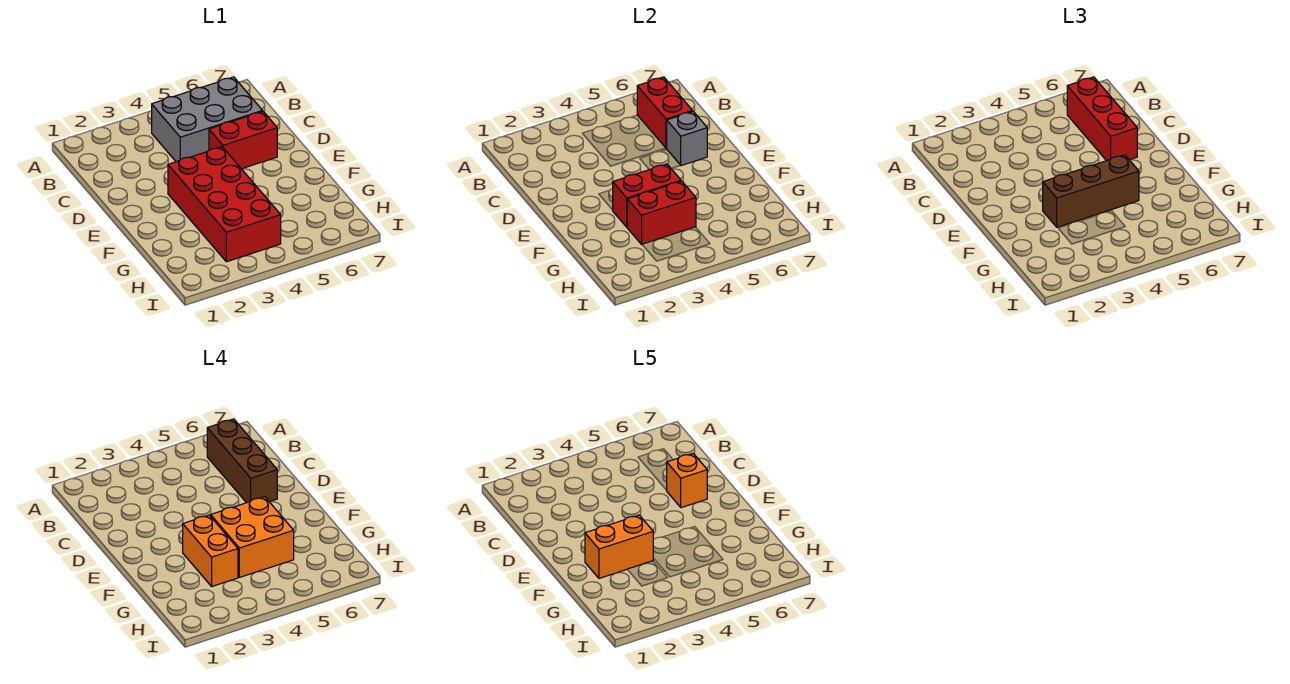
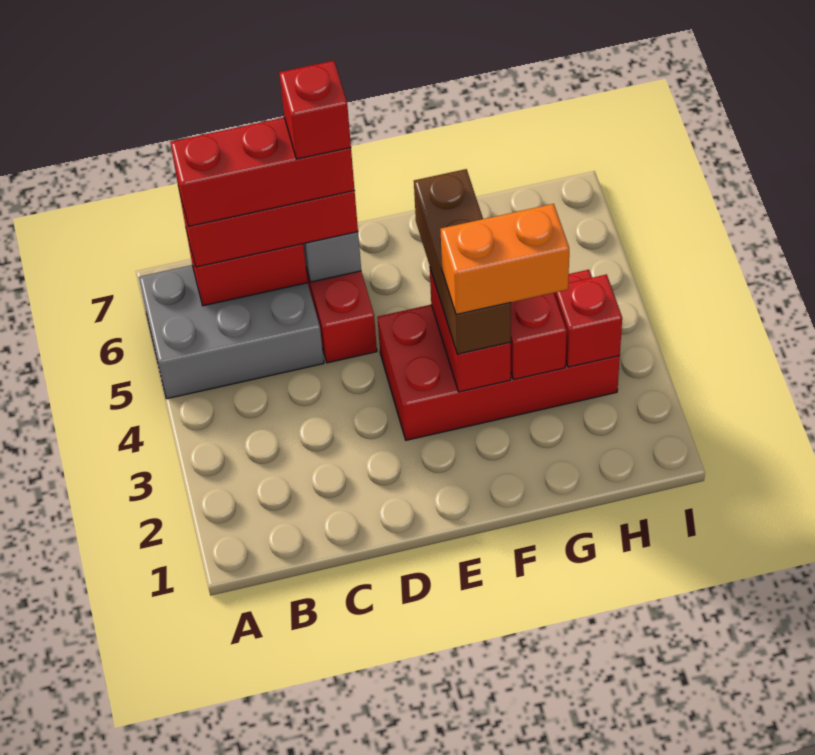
grey 2x3 brick [152,77,263,162] -> grey 2x3 brick turned to [139,265,324,399]
brown 1x3 brick [207,419,277,503] -> red 1x3 brick [170,118,355,227]
orange 1x1 brick [667,454,707,508] -> red 1x1 brick [279,61,351,159]
orange 1x2 brick [585,515,653,578] -> none
orange 2x2 brick [211,497,294,577] -> none
none -> red 1x1 brick [554,274,622,367]

